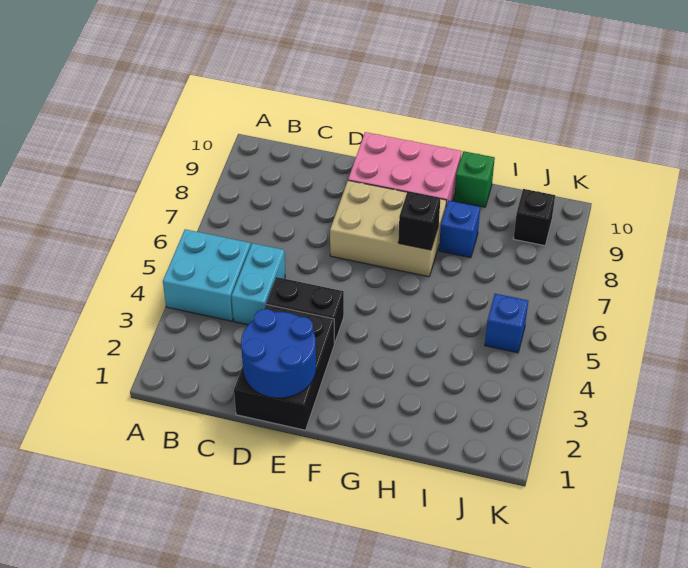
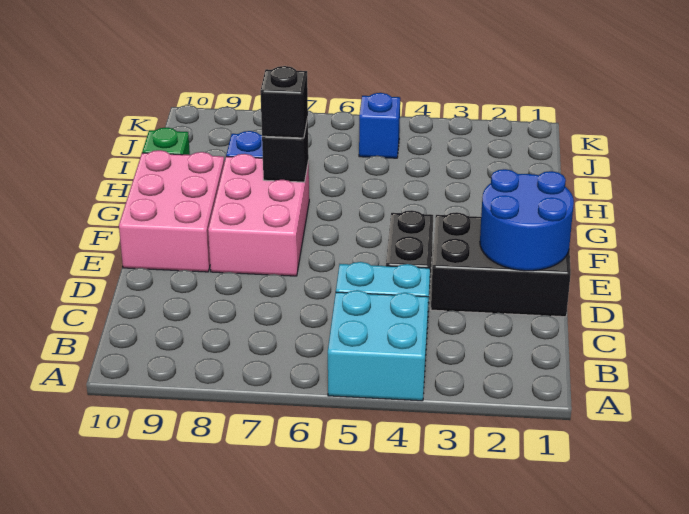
tan 2x3 brick [330,181,446,277] -> pink 2x3 brick [208,154,309,276]
black 1x1 brick [513,189,555,246] -> black 1x1 brick moved to [260,66,308,138]

